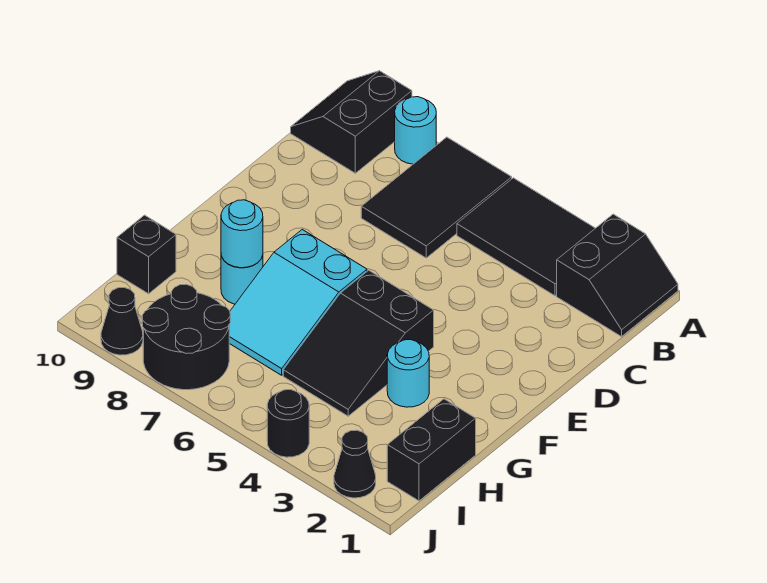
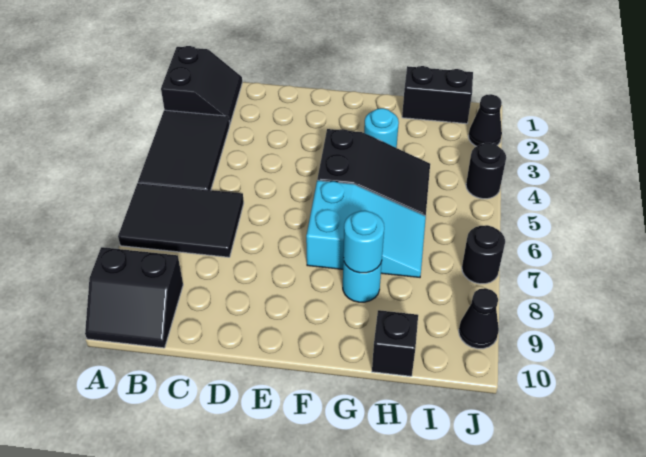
black 2x2 slope [557,214,678,337] -> black 2x2 slope turned to [161,46,242,124]
cyan 1x1 round brick [395,97,436,164] -> none
black 2x2 round brick [142,284,230,390] -> black 1x1 round brick [462,225,505,284]

